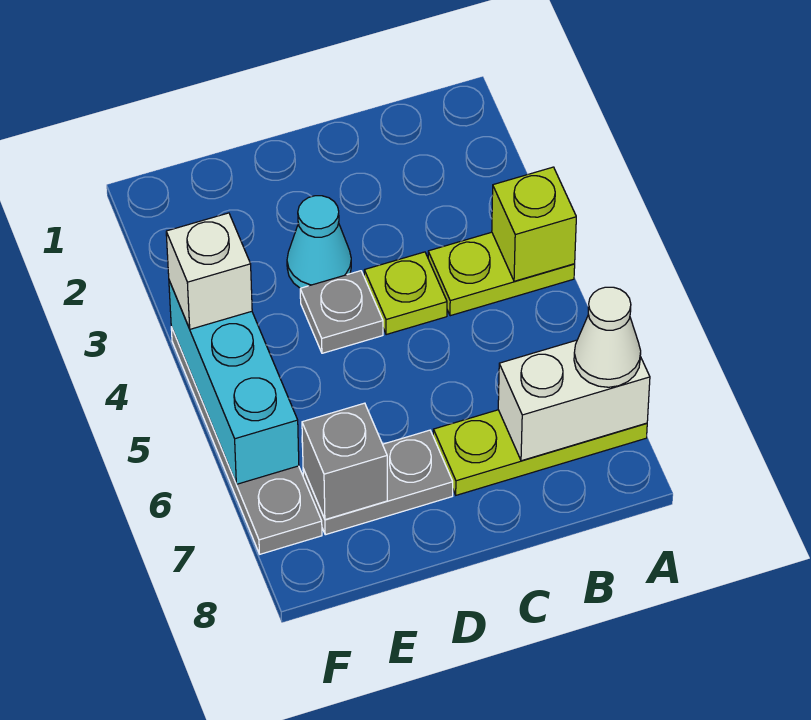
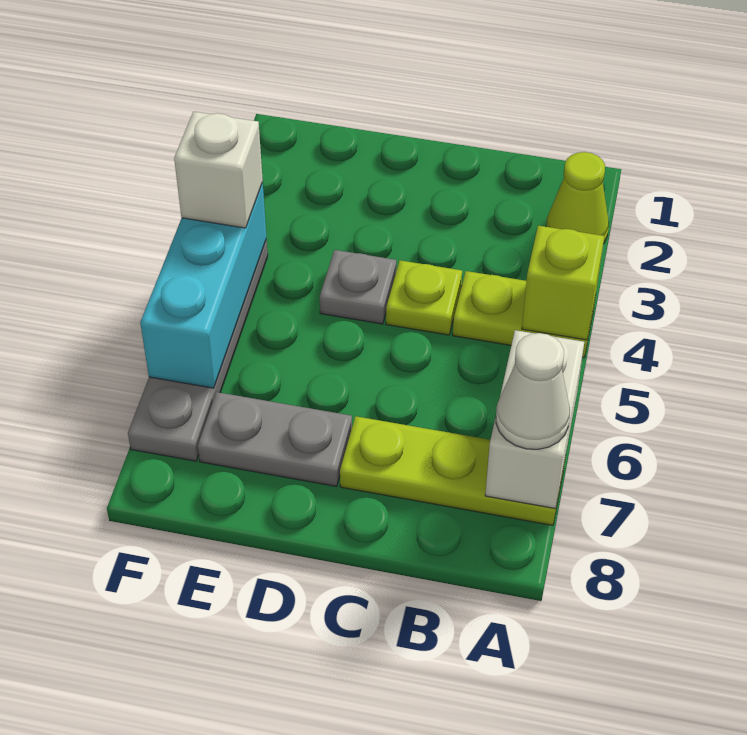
none -> lime 1x1 cone [546,152,609,244]
white 1x2 brick [498,340,650,461] -> white 1x2 brick turned to [485,330,584,509]
cyan 1x1 cone [287,196,351,288] -> none
grey 1x1 brick [302,403,387,520] -> none

